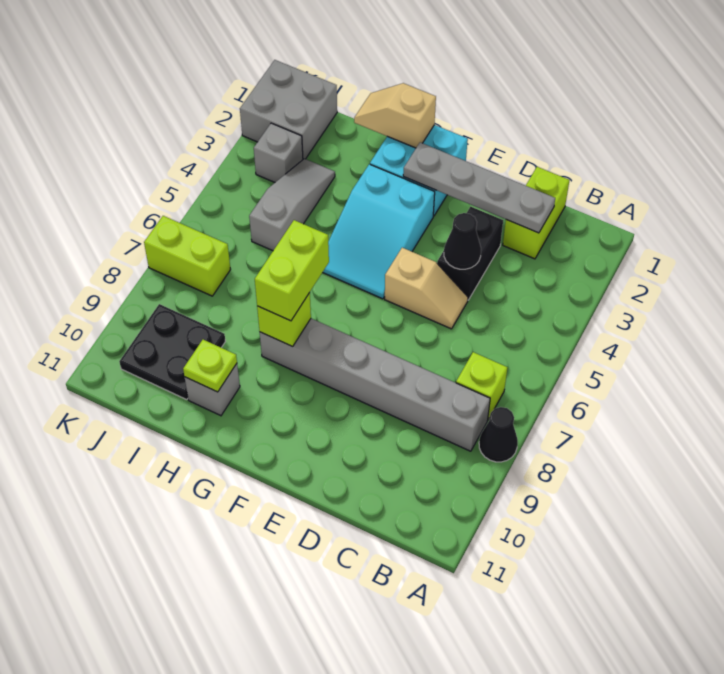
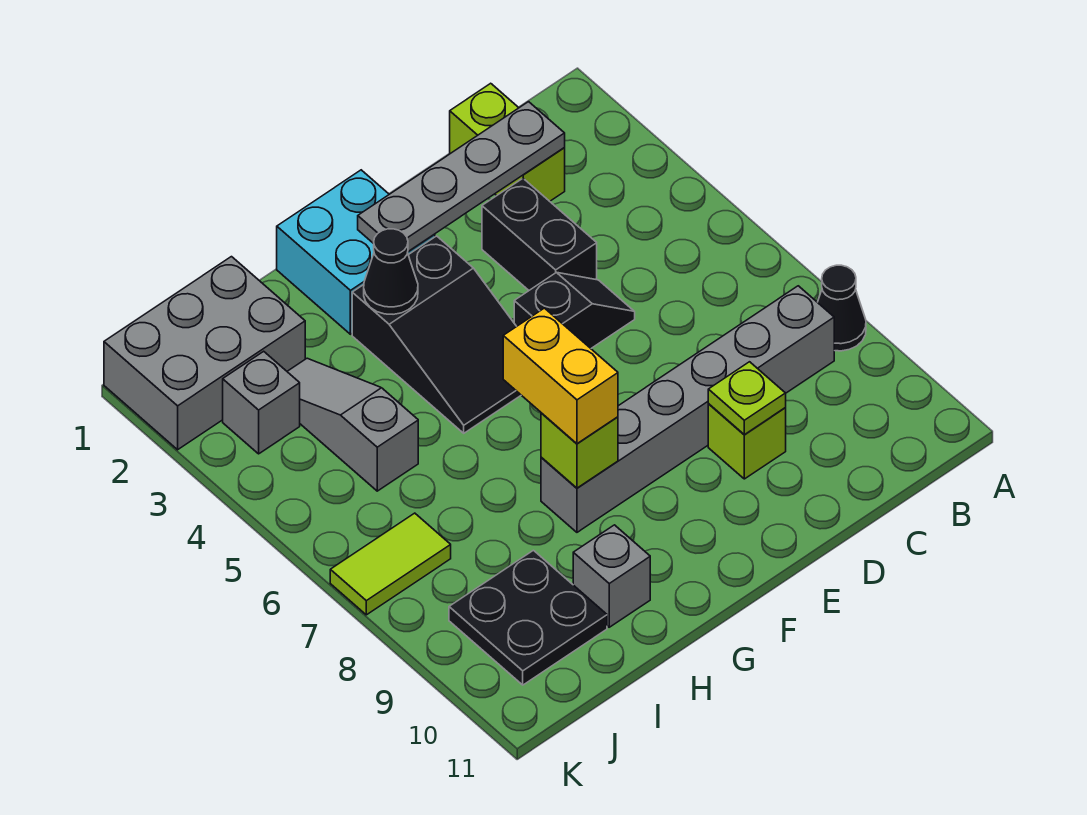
lime 1x1 brick [456,352,508,419] -> lime 1x1 brick moved to [708,404,786,479]
black 1x1 cone [444,213,481,269] -> black 1x1 cone moved to [364,229,418,314]
tan 1x2 slope [385,248,468,329] -> black 1x2 slope [514,272,635,348]
cyan 2x3 slope [322,164,435,299] -> black 2x3 slope [352,236,521,433]
tan 1x2 slope [354,83,436,148] -> none
lime 1x2 brick [255,220,329,321] -> yellow 1x2 brick [503,308,618,444]
lime 1x1 plate [183,340,237,392] -> lime 1x1 plate moved to [708,362,786,435]
grey 2x2 brick [240,60,337,159] -> grey 2x3 brick [104,257,305,450]
lime 1x2 brick [144,216,231,296] -> lime 1x2 tile [330,513,451,615]

